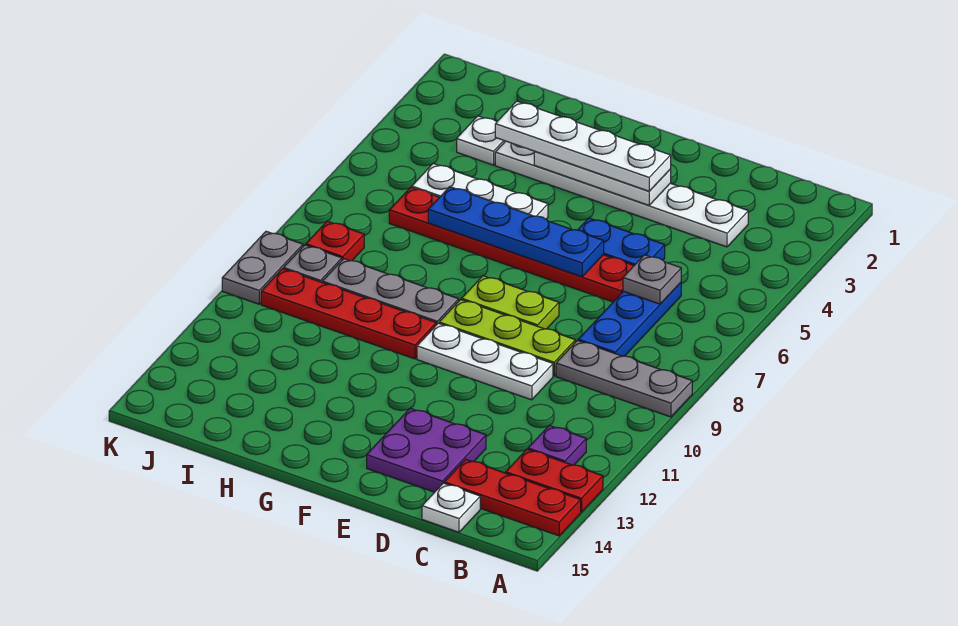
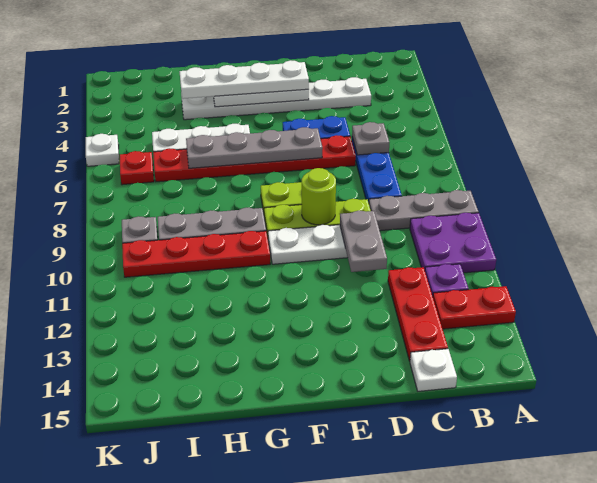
red 1x3 plate [444,460,581,536] -> red 1x3 plate turned to [388,267,448,361]
purple 2x2 plate [367,408,486,492] -> purple 2x2 plate moved to [410,213,496,273]
blue 1x4 plate [428,187,604,277] -> grey 1x4 plate [186,127,323,168]
none -> lime 1x1 round brick [302,168,336,225]
white 1x1 plate [457,116,505,165] -> white 1x1 plate moved to [86,134,119,166]
red 1x1 plate [306,221,364,261] -> red 1x1 plate moved to [120,151,154,185]
grey 1x2 plate [222,231,303,304] -> grey 1x2 plate moved to [340,211,387,272]

